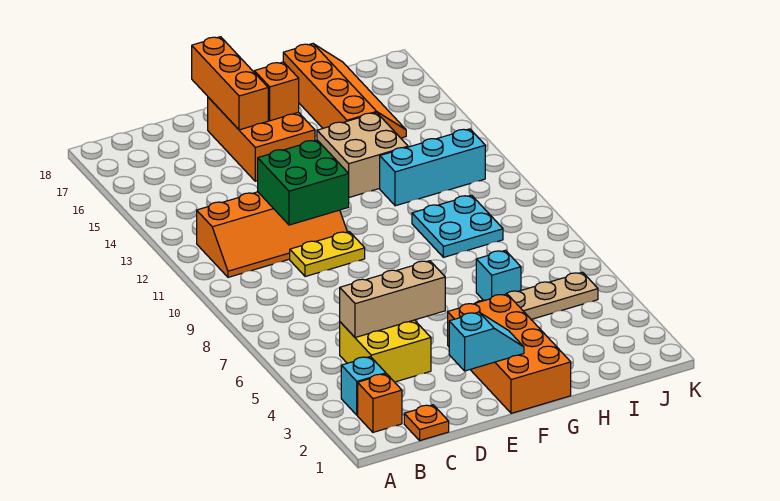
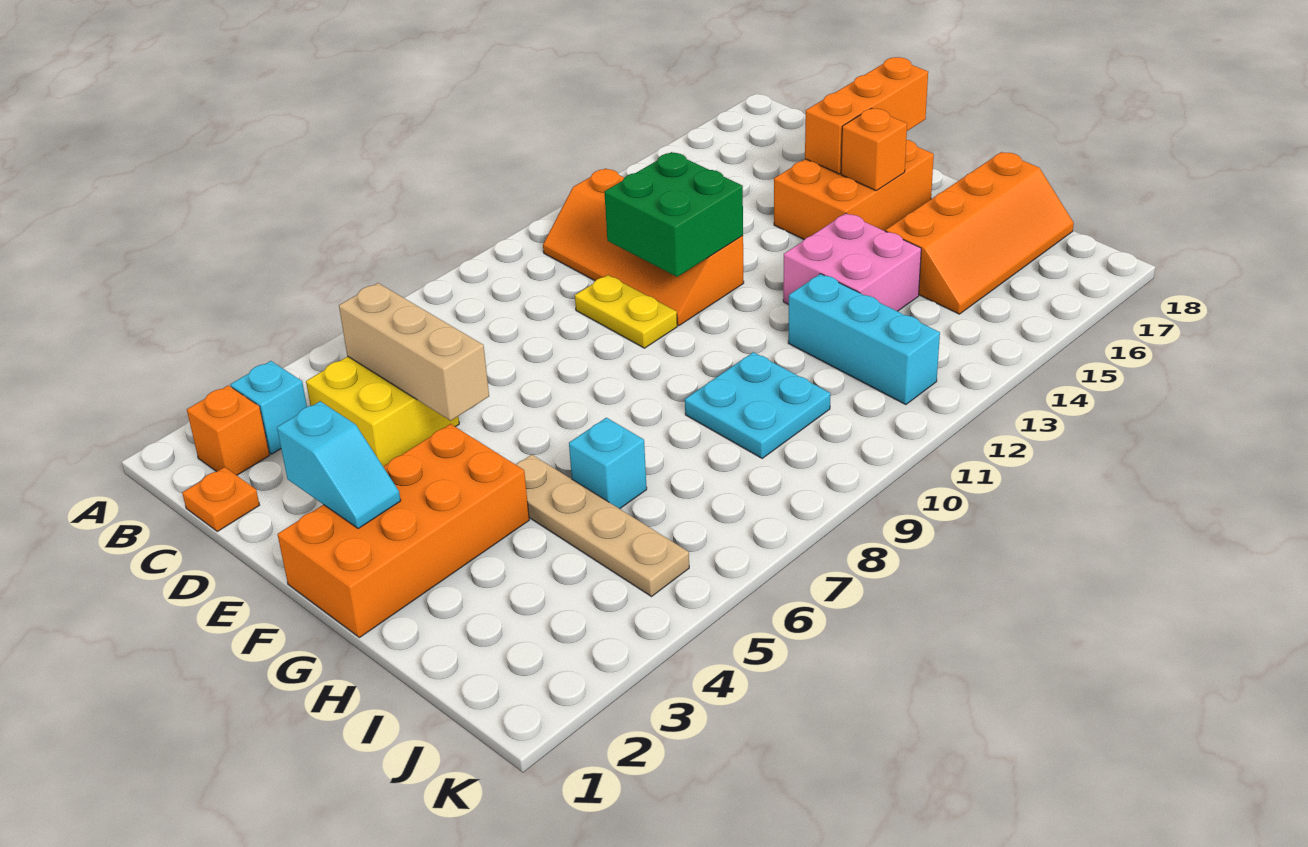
tan 2x2 brick [317,113,408,197] -> pink 2x2 brick [783,213,921,311]

